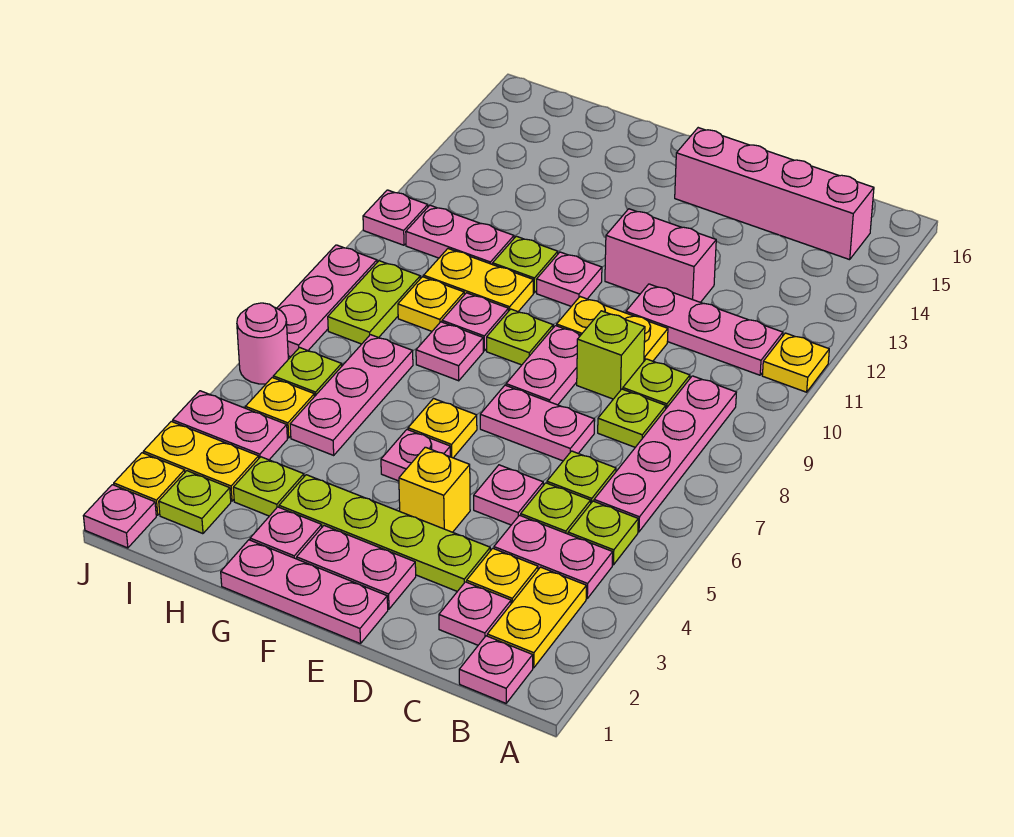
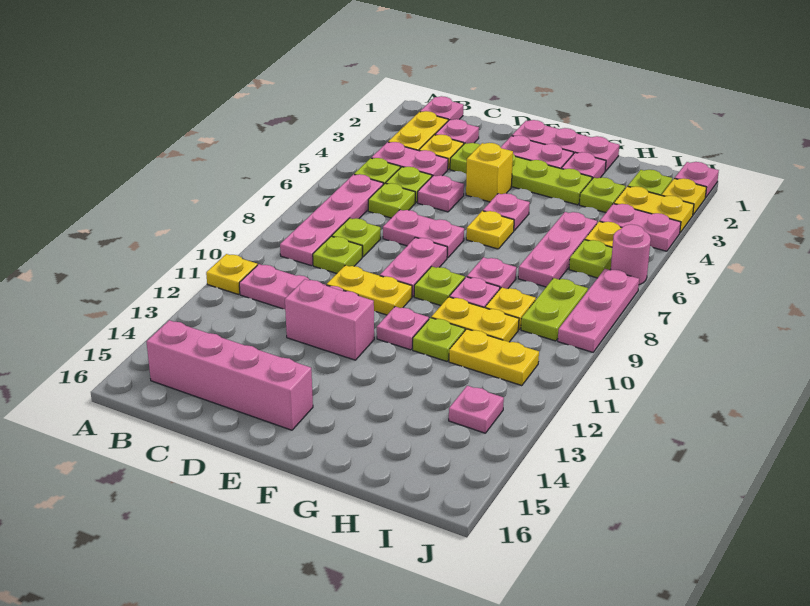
lime 1x1 brick [577,311,645,399] -> none
pink 1x2 plate [406,205,514,264] -> yellow 1x2 plate [449,329,539,386]
pink 1x1 plate [363,190,428,245] -> pink 1x1 plate moved to [449,386,504,433]

